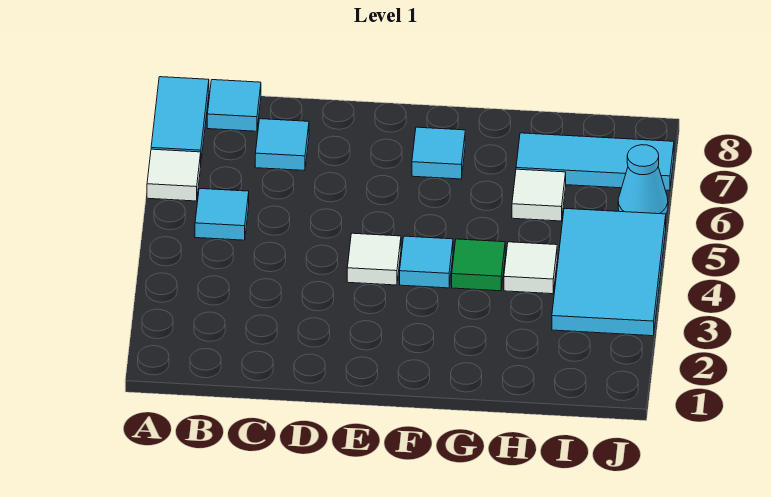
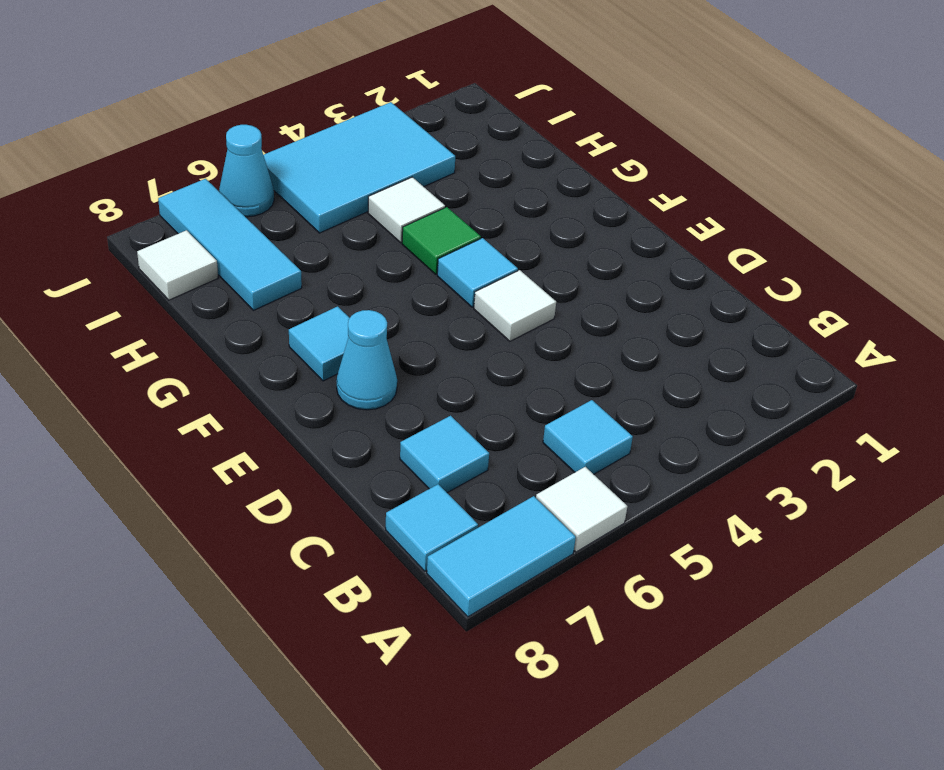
none -> cyan 1x1 cone [337,310,397,410]
white 1x1 tile [512,169,566,221] -> white 1x1 tile moved to [137,230,218,300]

